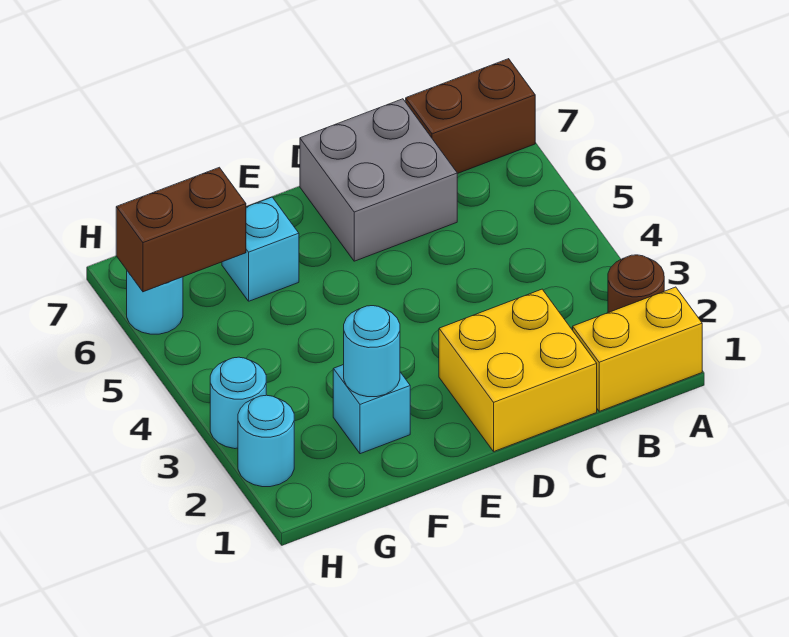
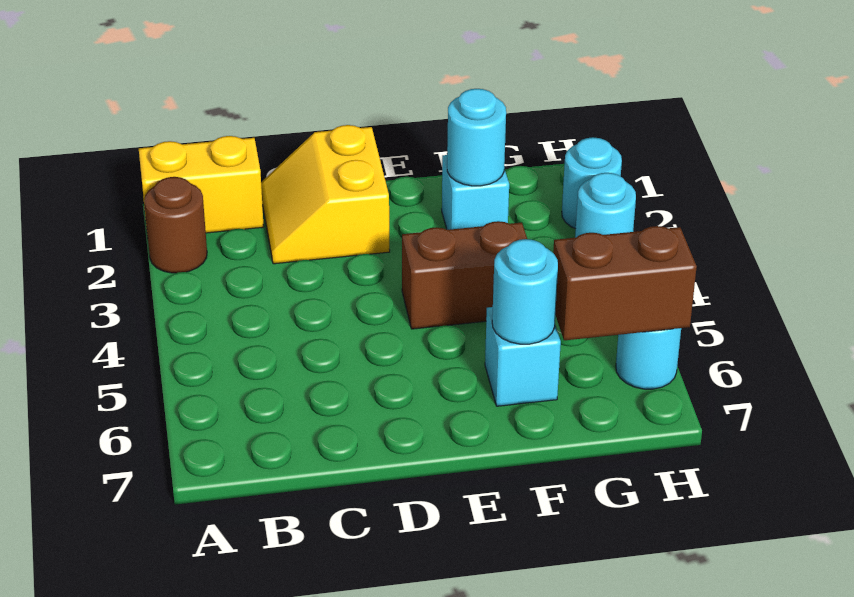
brown 1x2 brick [406,59,535,174] -> brown 1x2 brick moved to [402,221,527,329]
yellow 2x2 brick [439,289,597,451] -> yellow 2x2 slope [261,125,390,264]
grey 2x2 brick [300,99,457,261] -> none
none -> cyan 1x1 round brick [492,239,558,344]

